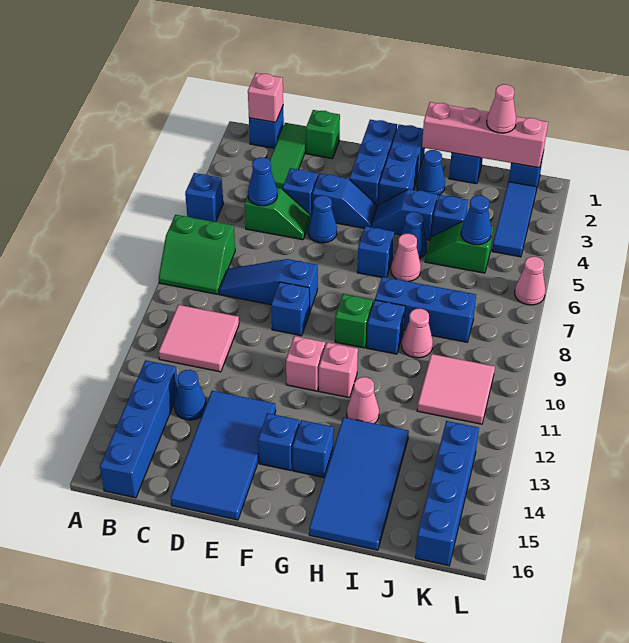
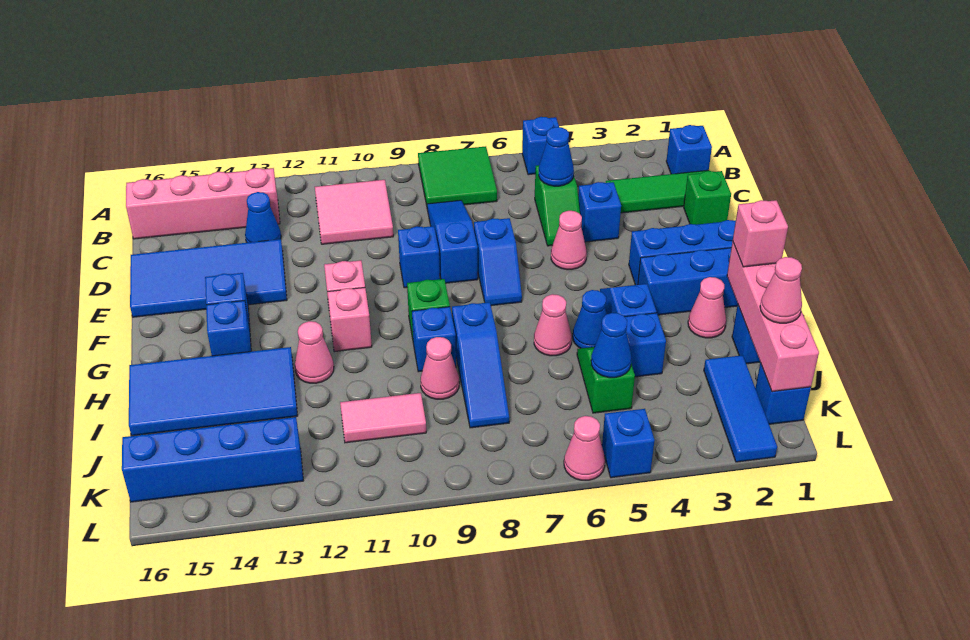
green 2x2 slope [159,215,235,294] -> green 2x2 tile [418,146,497,205]
pink 1x1 brick [248,73,283,122] -> pink 1x1 brick moved to [733,200,788,267]
blue 1x4 brick [100,360,178,498] -> pink 1x4 brick [126,168,280,239]
blue 1x2 slope [312,174,377,228] -> blue 1x2 slope moved to [474,218,522,306]
blue 1x1 cone [308,196,337,243] -> pink 1x1 cone [551,211,587,270]
blue 1x1 brick [357,226,394,277] -> blue 1x1 brick moved to [602,409,655,478]
blue 1x1 cone [417,150,445,195] -> pink 1x1 cone [688,277,726,338]
blue 1x3 brick [375,277,476,342] -> blue 1x3 slope [452,302,509,428]
pink 2x2 tile [417,354,495,424] -> pink 1x2 tile [340,393,426,443]
blue 1x3 tile [492,182,537,257] -> blue 1x3 tile turned to [704,355,777,462]

